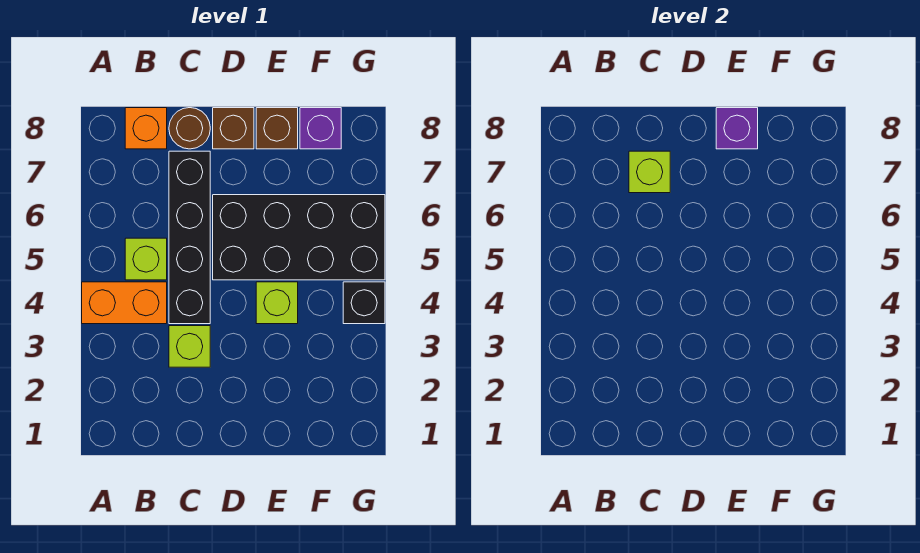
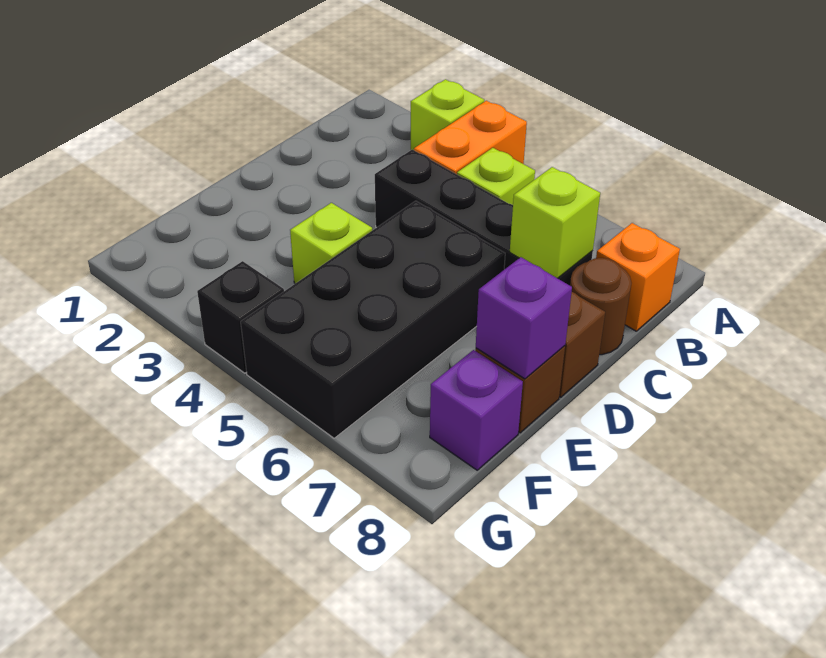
lime 1x1 brick [169,326,210,367] -> lime 1x1 brick moved to [411,79,484,150]

